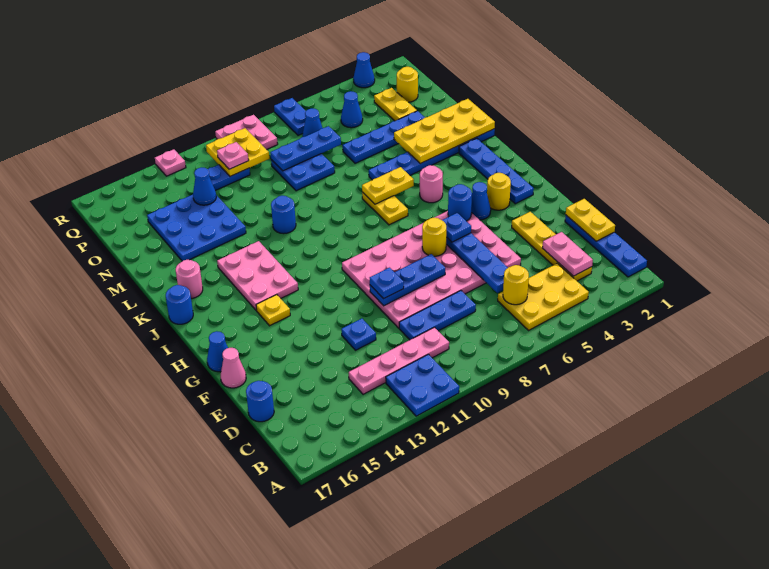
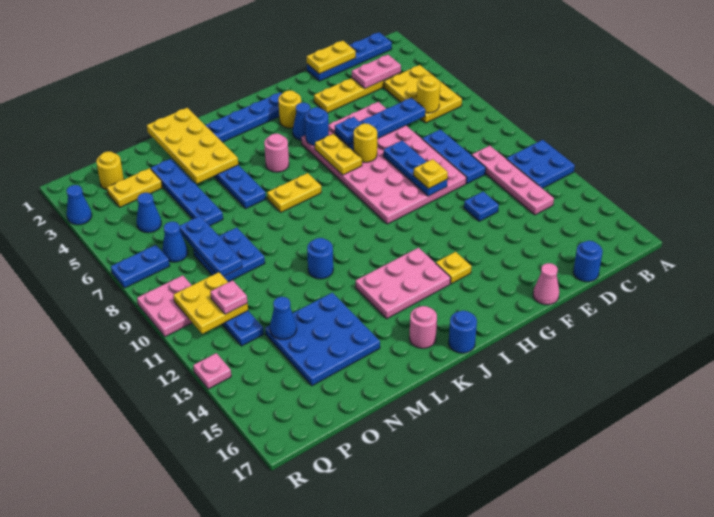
blue 1x1 plate [370,268,404,299] -> yellow 1x1 plate [414,159,448,189]
blue 1x1 cone [207,331,228,372] -> none
yellow 1x2 plate [362,167,414,204] -> yellow 1x2 plate moved to [315,133,362,175]

